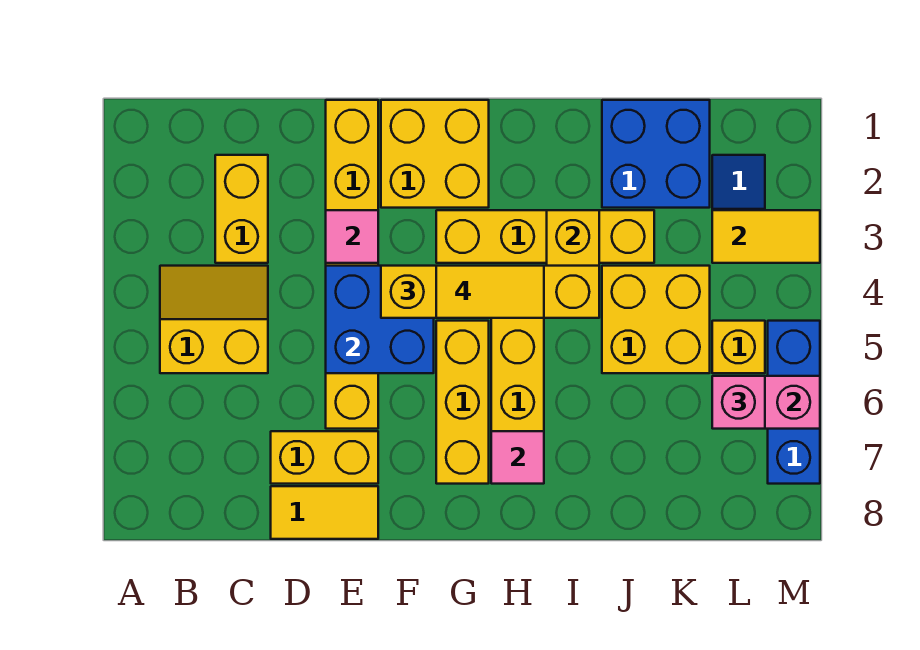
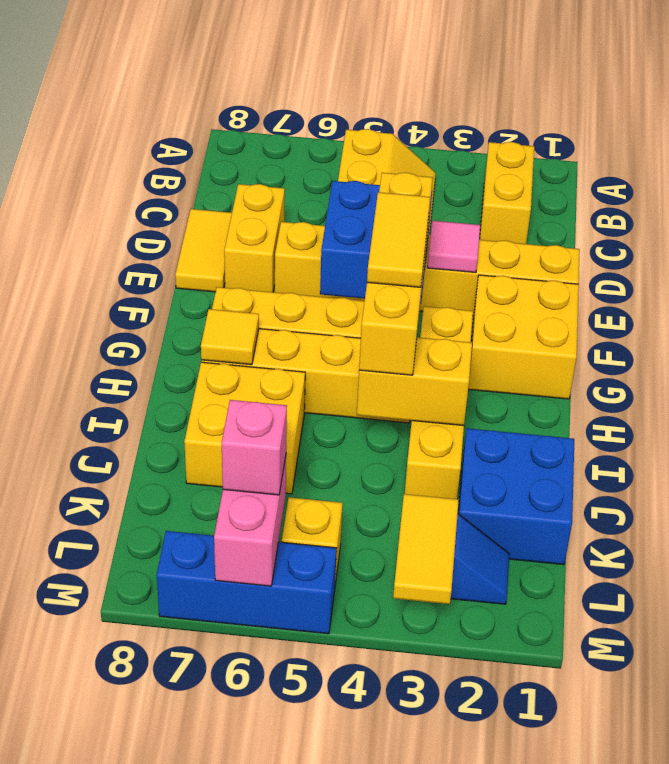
yellow 1x2 brick [215,155,268,263] -> yellow 1x2 brick turned to [480,142,534,244]
pink 1x1 tile [491,431,544,484] -> yellow 1x1 tile [201,309,259,365]
yellow 2x2 brick [602,266,710,373] -> yellow 2x2 brick moved to [184,362,305,494]

